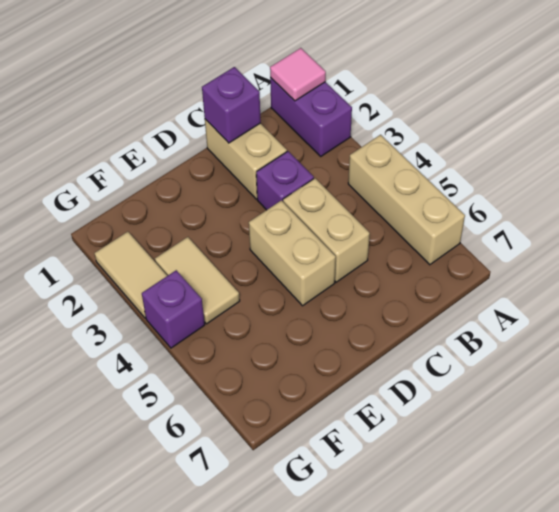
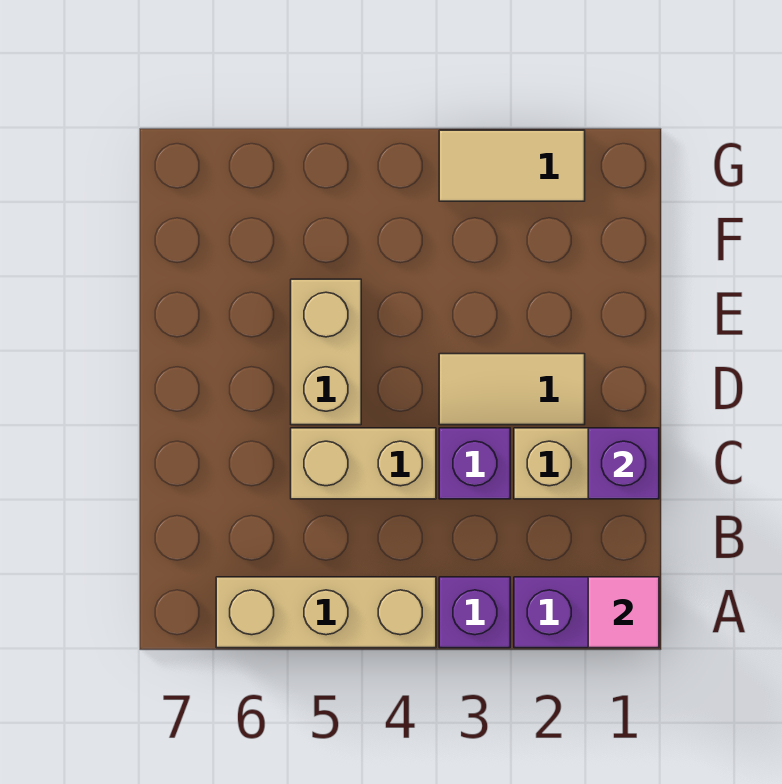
tan 1x2 brick [249,200,336,306] -> tan 1x2 brick turned to [291,279,361,425]
tan 1x2 tile [155,237,240,324] -> tan 1x2 tile moved to [439,354,585,425]
purple 1x1 brick [142,270,205,348] -> purple 1x1 brick moved to [439,577,510,648]

